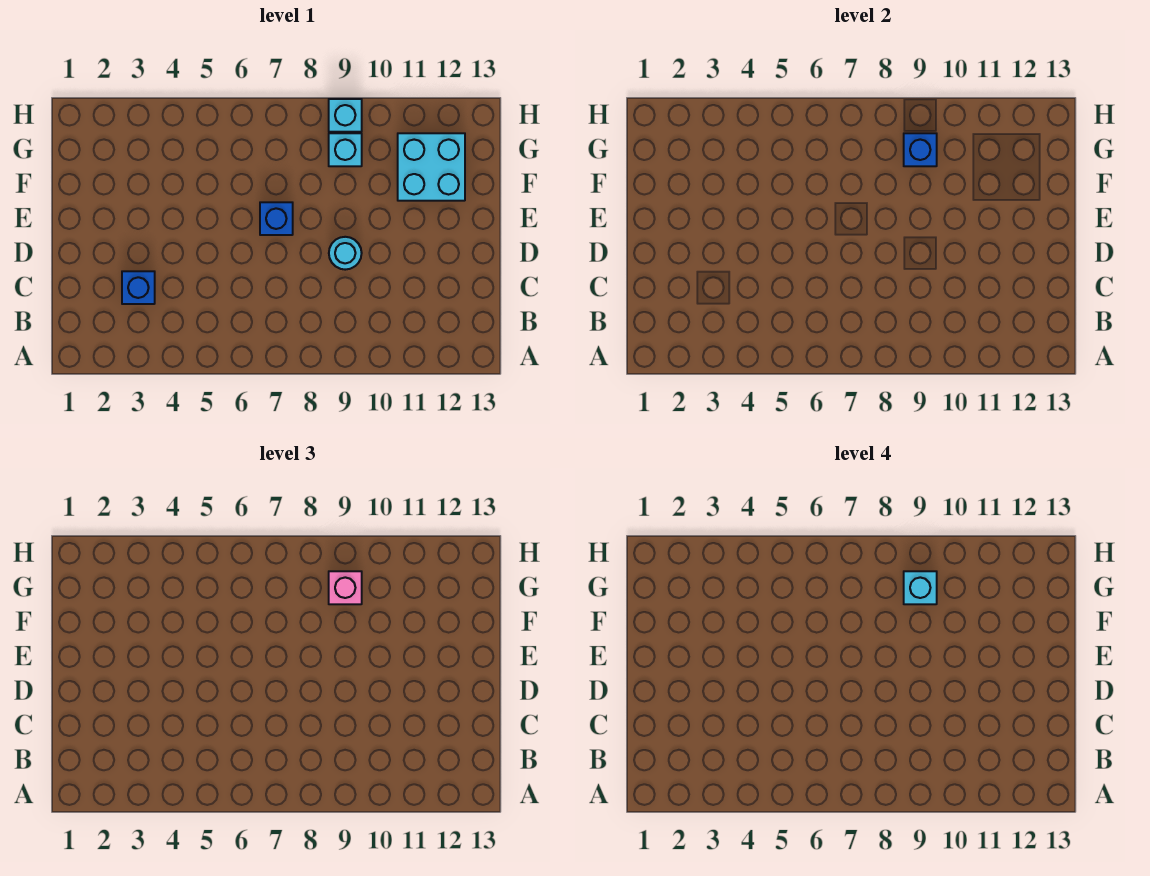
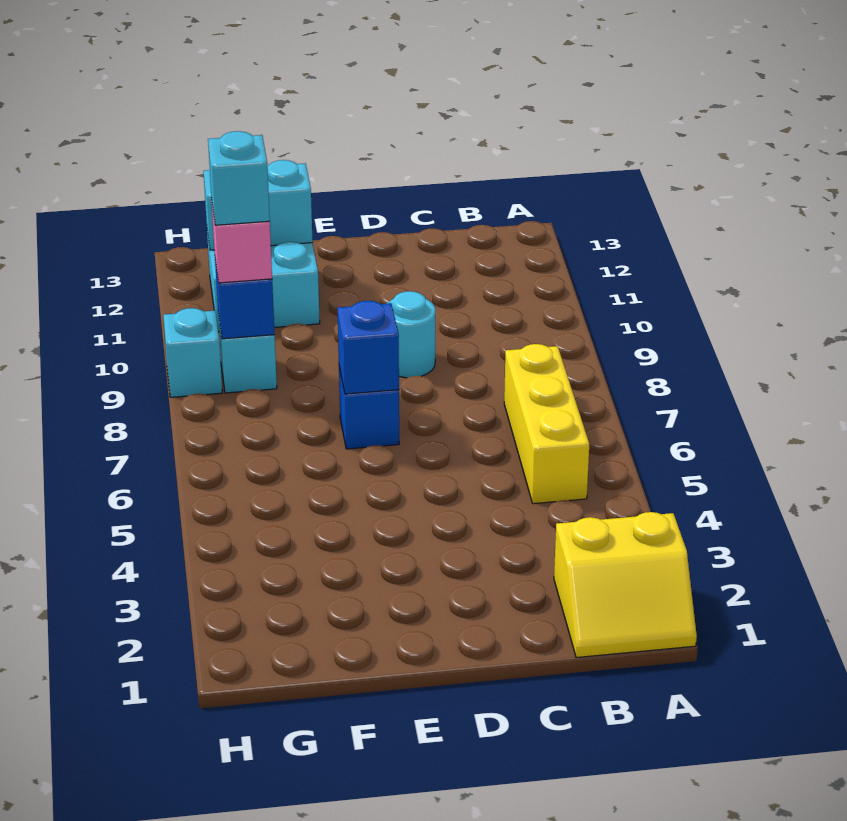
none -> yellow 2x2 slope [554,512,697,658]
none -> yellow 1x3 brick [504,344,589,504]
blue 1x1 brick [122,271,155,304] -> blue 1x1 brick moved to [337,301,399,394]
none -> cyan 1x2 brick [204,160,313,250]

